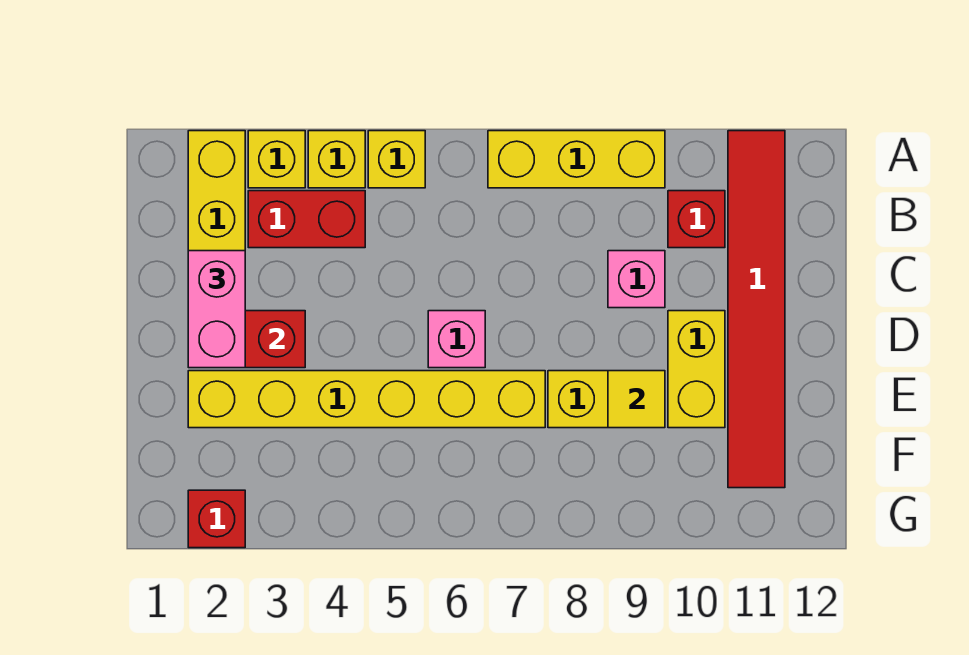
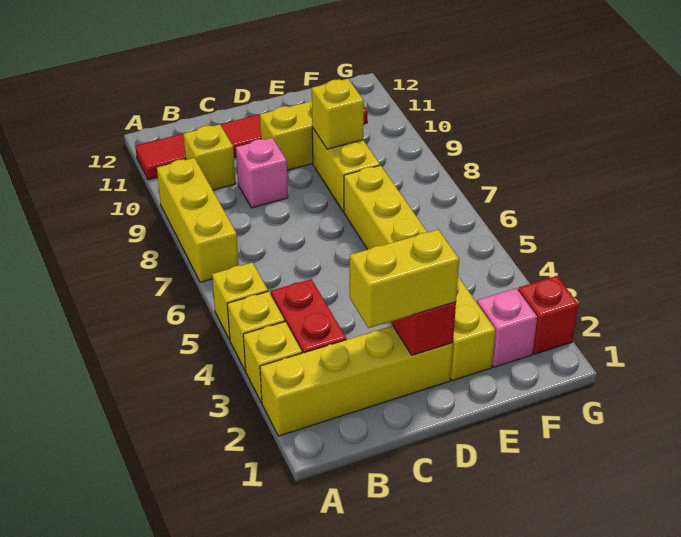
red 1x1 brick [668,191,725,248] -> yellow 1x1 brick [183,124,236,190]
pink 1x2 brick [188,251,245,368] -> yellow 1x2 brick [350,230,459,328]
pink 1x1 brick [428,311,485,368] -> pink 1x1 brick moved to [477,288,537,367]
yellow 1x1 tile [608,371,665,428] -> yellow 1x1 brick [312,79,364,149]

